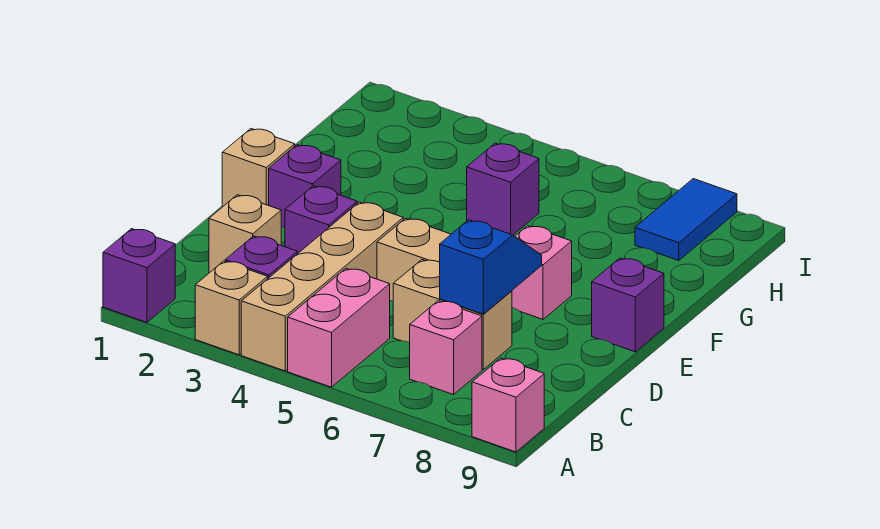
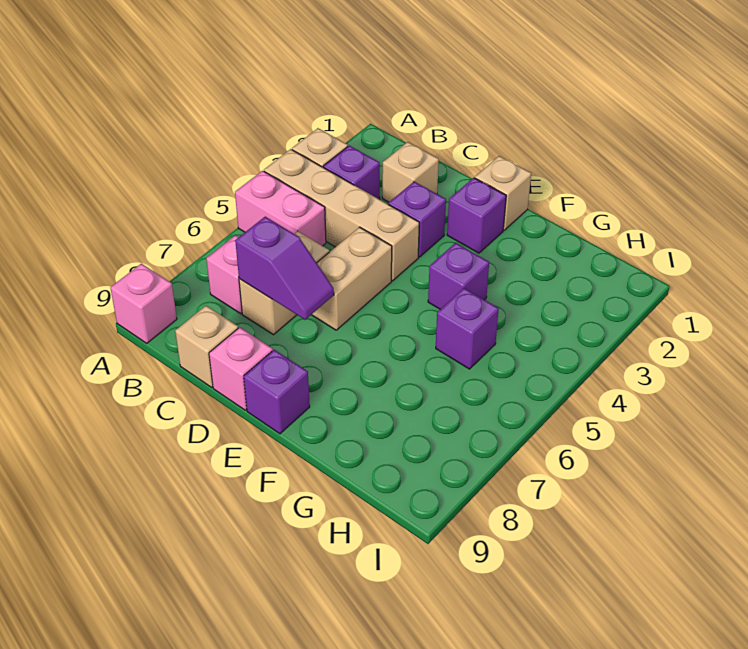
purple 1x1 brick [103,229,175,322] -> purple 1x1 brick moved to [428,243,489,309]
blue 1x2 slope [440,220,542,314] -> purple 1x2 slope [235,217,334,320]
none -> tan 1x1 brick [175,306,238,387]
pink 1x1 brick [512,226,572,319] -> pink 1x1 brick moved to [209,327,273,410]
blue 1x2 tile [635,179,737,260] -> none

